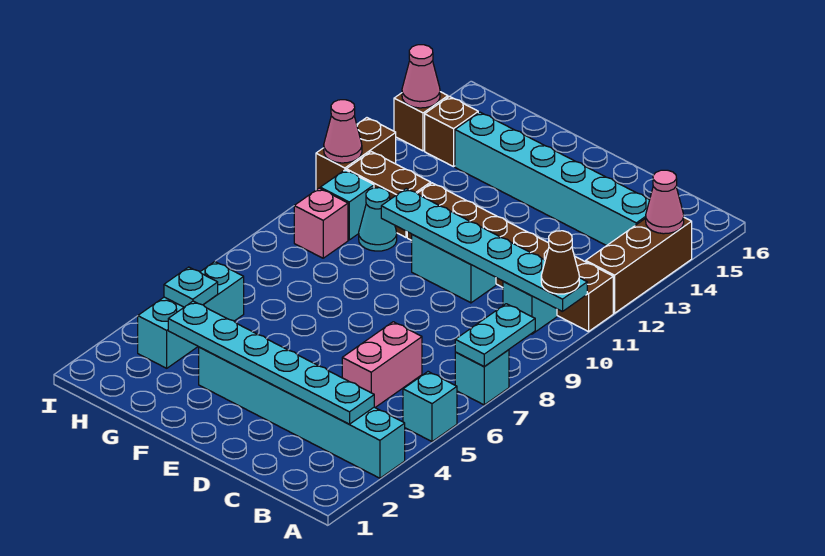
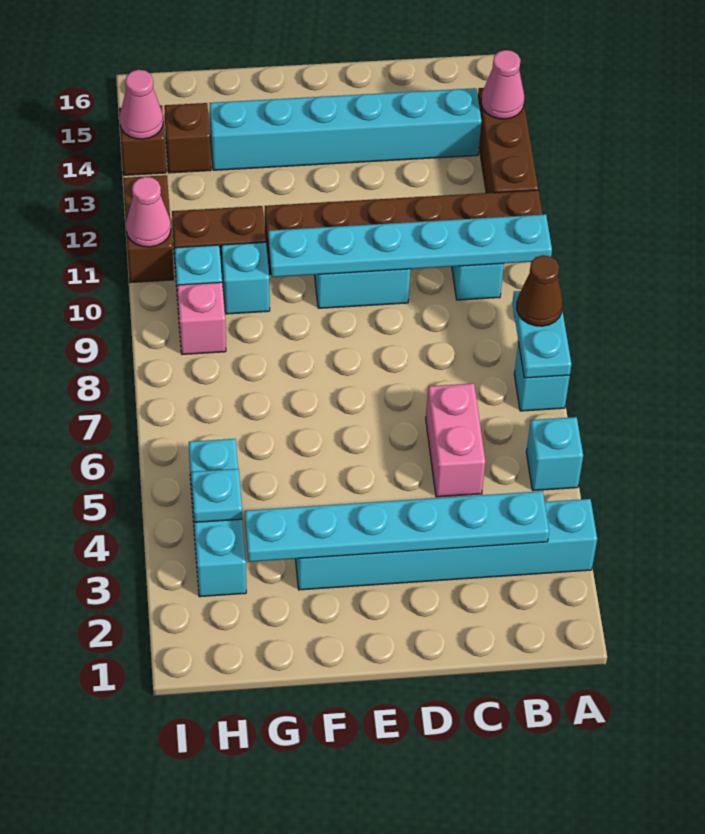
brown 1x1 cone [541,231,579,294] -> brown 1x1 cone moved to [517,255,563,326]
cyan 1x1 cone [359,188,397,251] -> cyan 1x1 brick [222,242,270,314]

